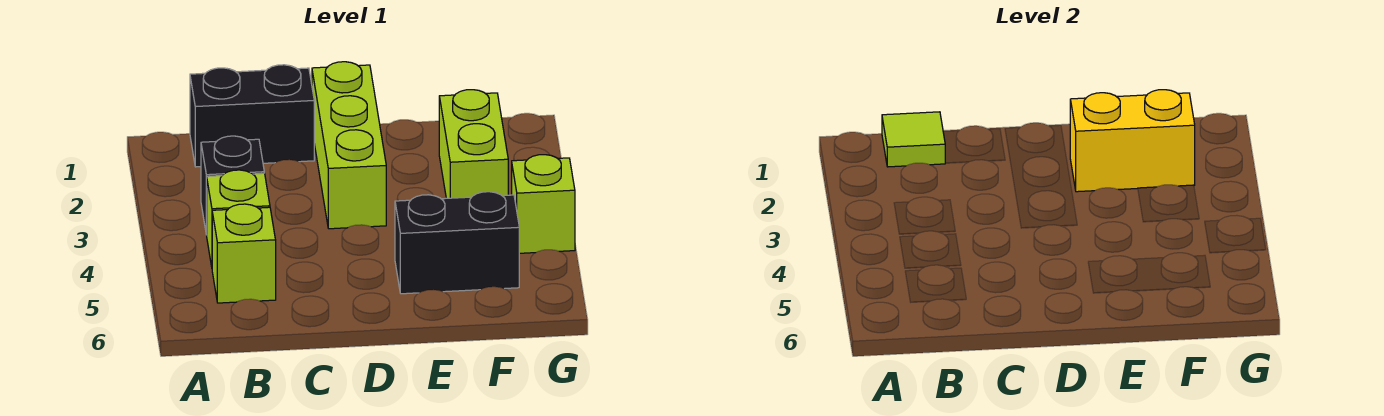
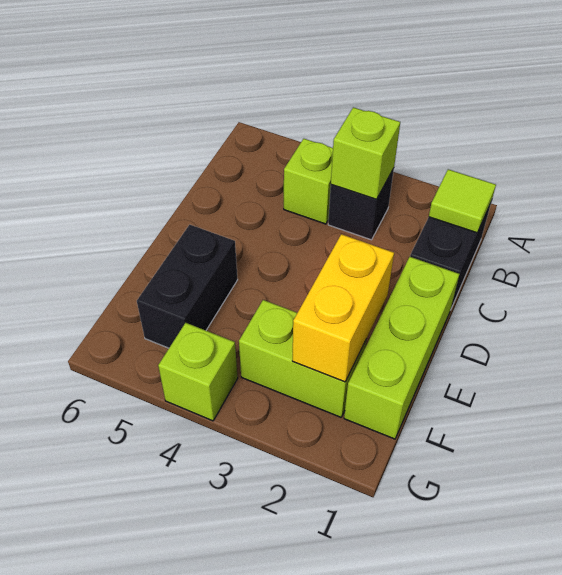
lime 1x1 brick [212,204,276,303] -> lime 1x1 brick moved to [331,107,400,199]
lime 1x3 brick [312,62,386,229] -> lime 1x3 brick turned to [344,257,459,439]

